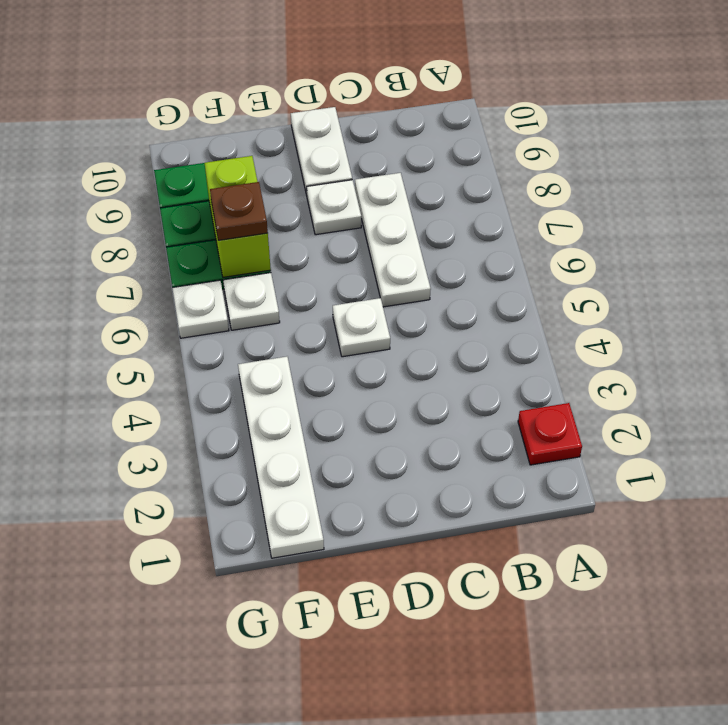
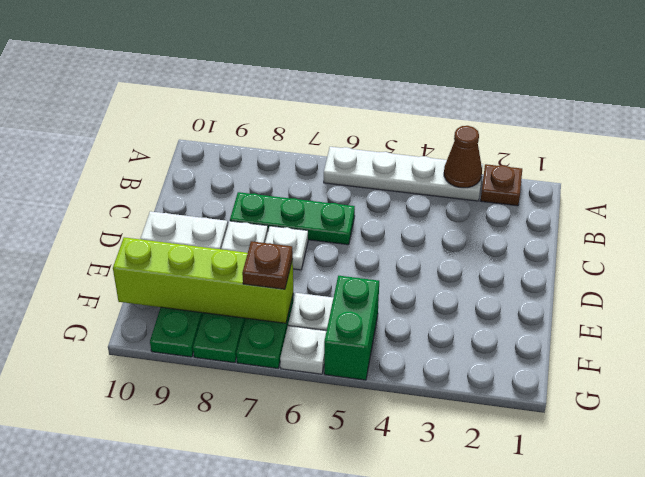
red 1x1 plate [518,403,582,465] -> brown 1x1 plate [481,164,522,206]
none -> brown 1x1 cone [444,126,482,188]
white 1x3 plate [355,173,431,307] -> green 1x3 plate [230,192,355,245]
white 1x1 plate [333,298,390,357] -> white 1x1 plate moved to [265,226,308,270]
white 1x4 plate [238,357,324,558] -> white 1x4 plate moved to [324,147,483,201]
none -> green 1x2 brick [324,276,379,380]
lime 1x2 brick [205,156,271,277] -> lime 1x4 brick [113,237,293,323]

